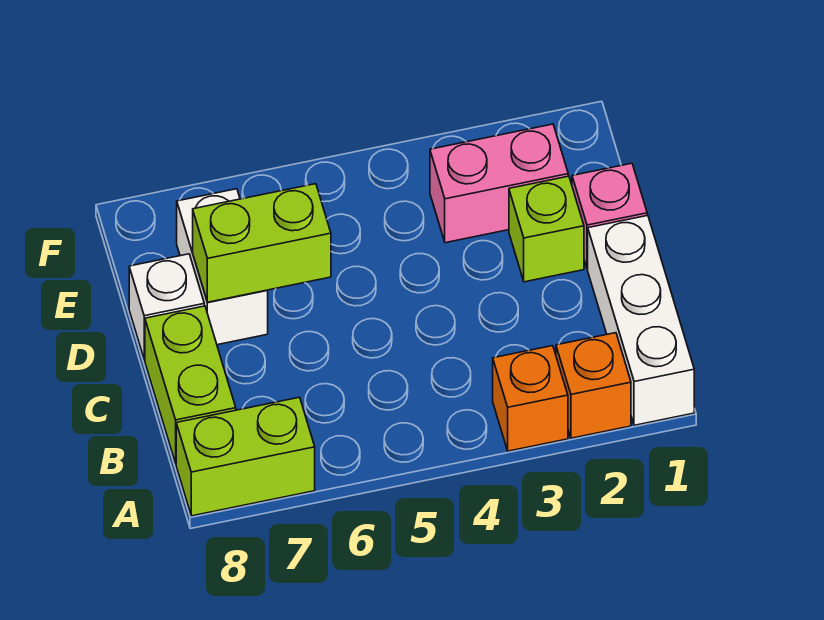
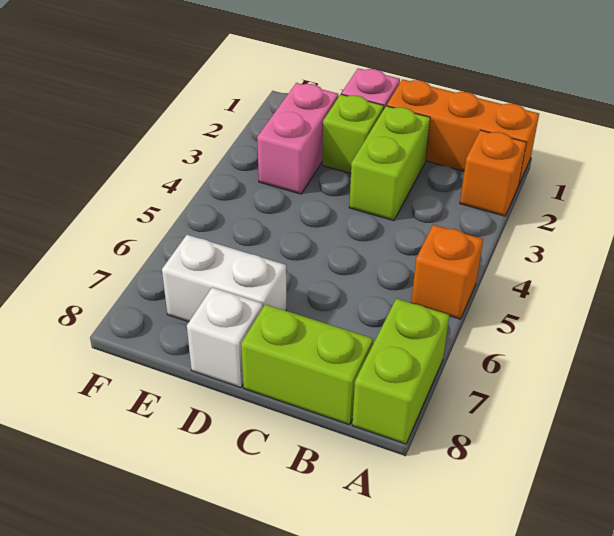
white 1x3 brick [588,215,694,425] -> orange 1x3 brick [387,79,539,184]
orange 1x1 brick [493,346,568,451] -> orange 1x1 brick moved to [411,225,483,319]
lime 1x2 brick [193,184,331,302] -> lime 1x2 brick moved to [349,106,430,221]

